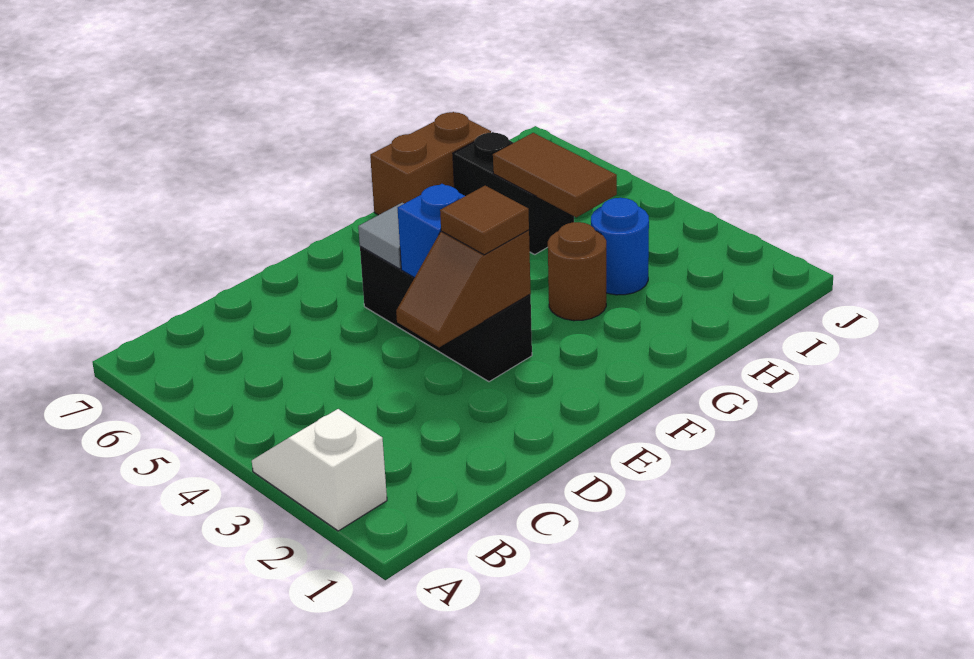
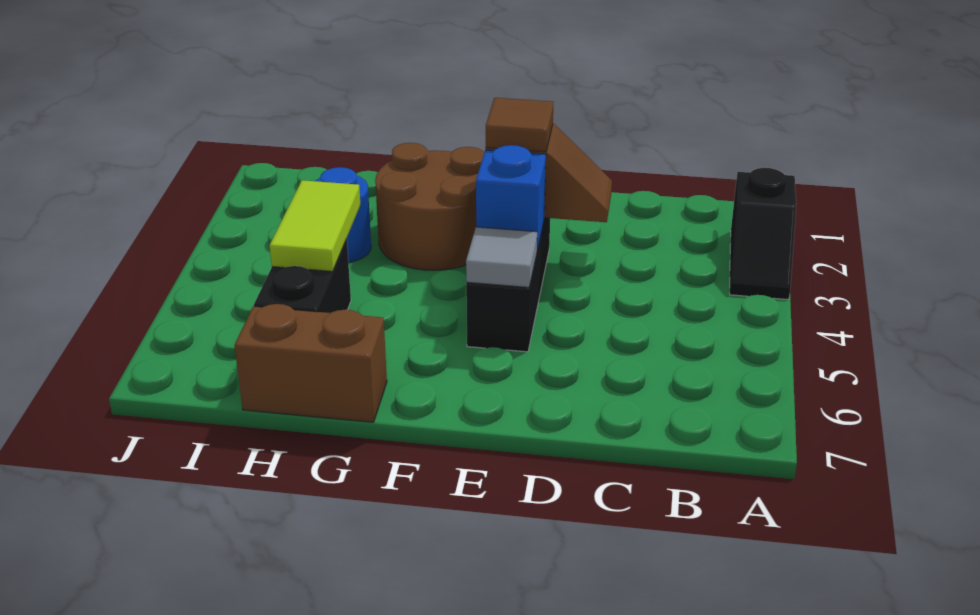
white 1x2 slope [252,409,387,531] -> black 1x2 slope [730,168,796,300]
brown 1x1 round brick [548,222,606,321] -> brown 2x2 round brick [375,143,484,271]
brown 1x2 tile [493,133,617,217] -> lime 1x2 tile [270,180,360,271]

